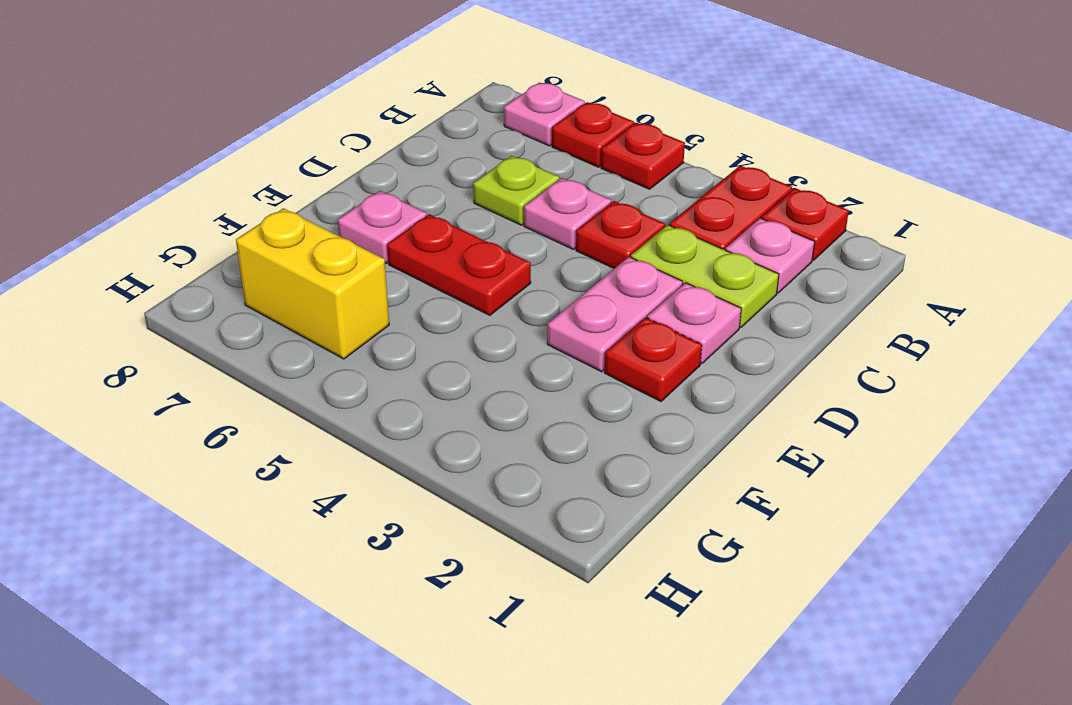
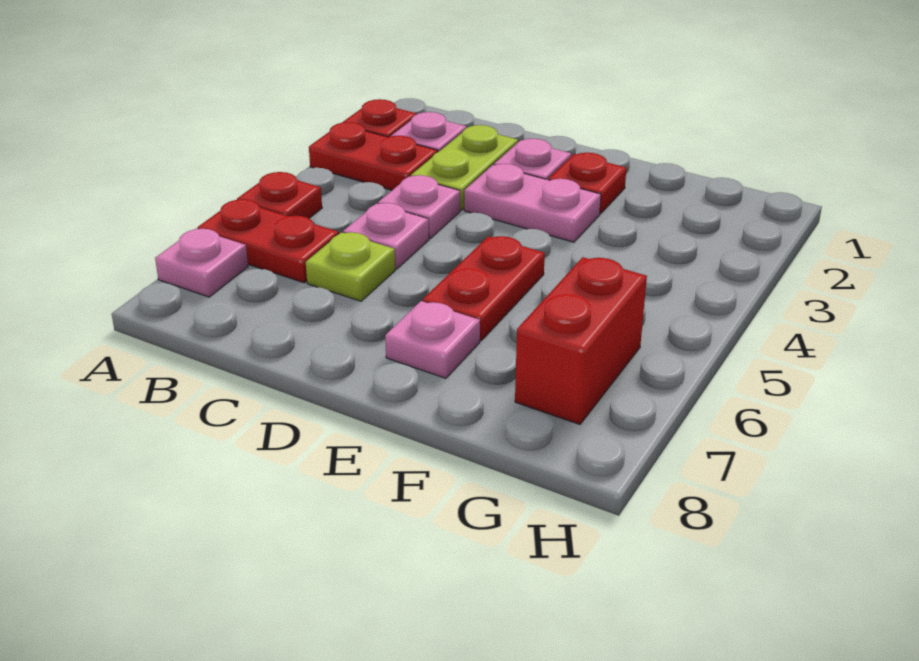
red 1x1 plate [552,102,634,167] -> red 1x2 plate [197,199,339,283]
red 1x1 plate [576,201,665,268] -> pink 1x1 plate [378,175,460,238]
yellow 1x2 brick [236,208,389,359] -> red 1x2 brick [515,257,647,424]

